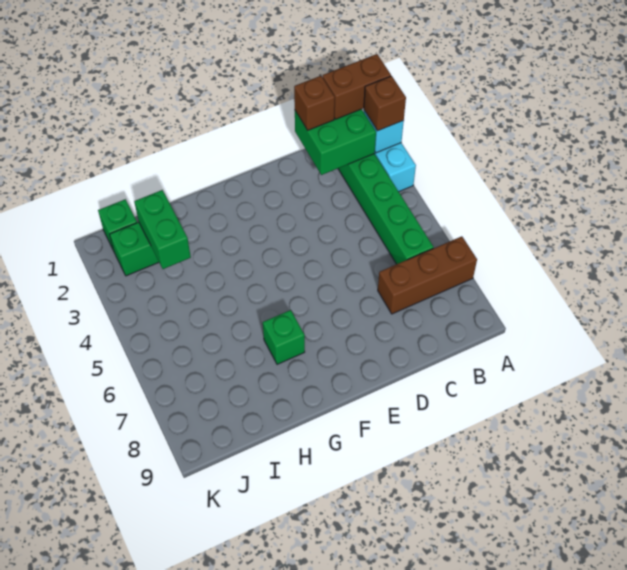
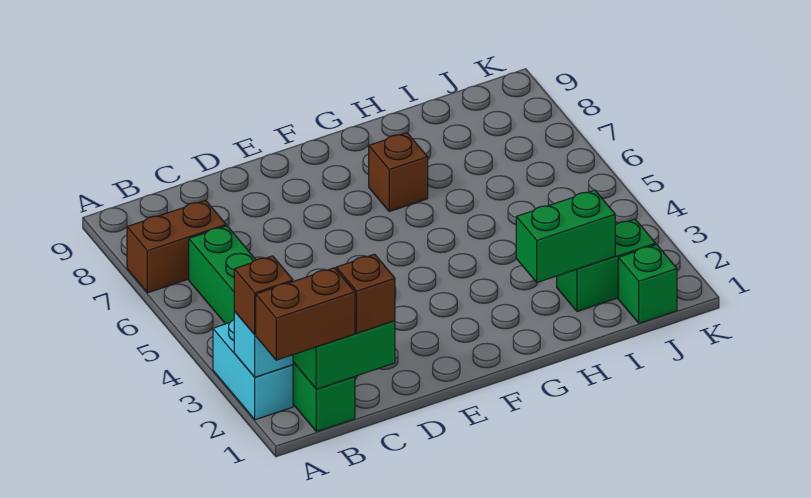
brown 1x3 brick [378,236,477,314] -> brown 1x2 brick [127,200,226,293]
green 1x1 brick [263,310,305,364] -> brown 1x1 brick [369,133,428,211]
green 1x2 brick [134,190,191,269] -> green 1x2 brick turned to [516,190,615,283]

